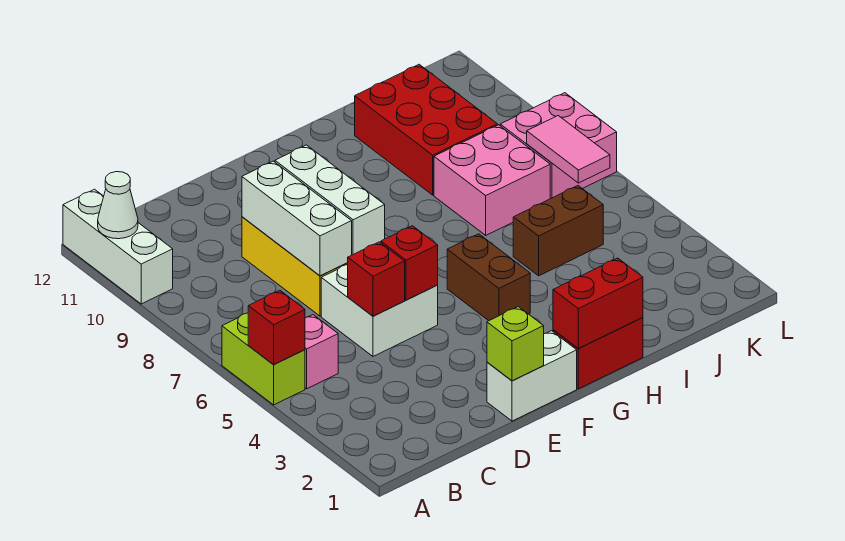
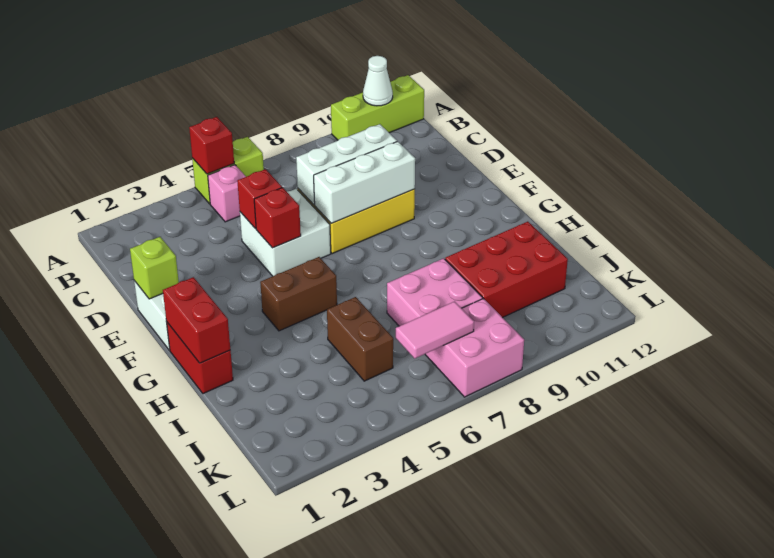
white 1x3 brick [63,189,173,304] -> lime 1x3 brick [331,75,424,140]

